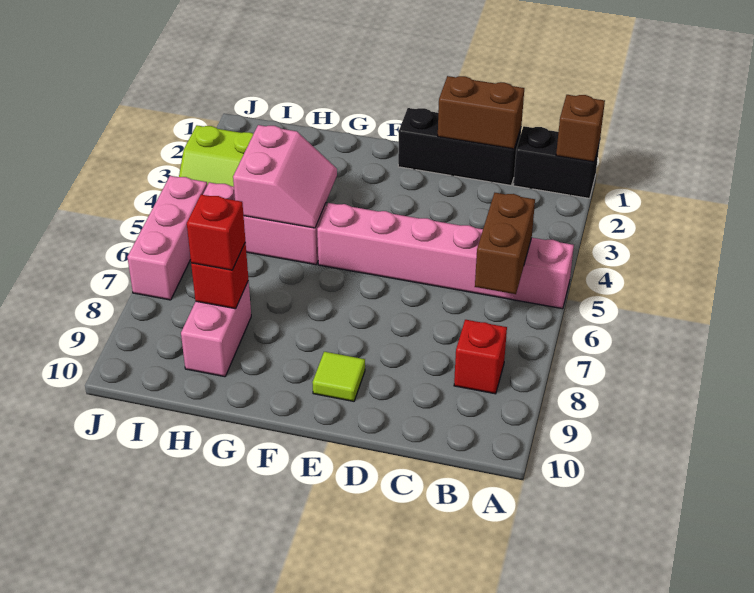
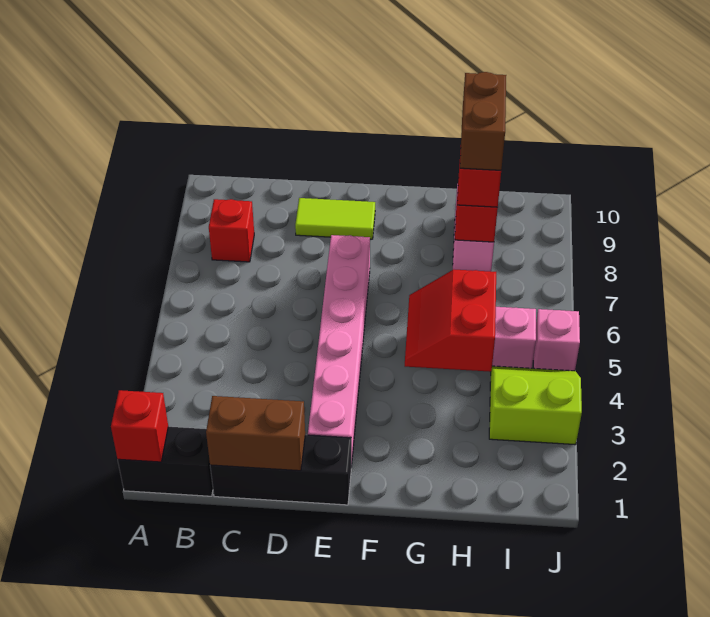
brown 1x1 brick [556,95,605,162] -> red 1x1 brick [111,390,168,462]
pink 1x6 brick [317,203,574,309] -> pink 1x6 brick turned to [308,235,370,467]
brown 1x2 brick [475,193,535,294] -> brown 1x2 brick moved to [460,72,506,170]
lime 1x1 tile [312,352,365,401] -> lime 1x2 tile [295,198,375,239]
pink 2x2 slope [233,125,337,228] -> red 2x2 slope [405,269,496,372]
pink 1x3 brick [127,176,207,300] -> pink 1x1 brick [533,309,580,371]

